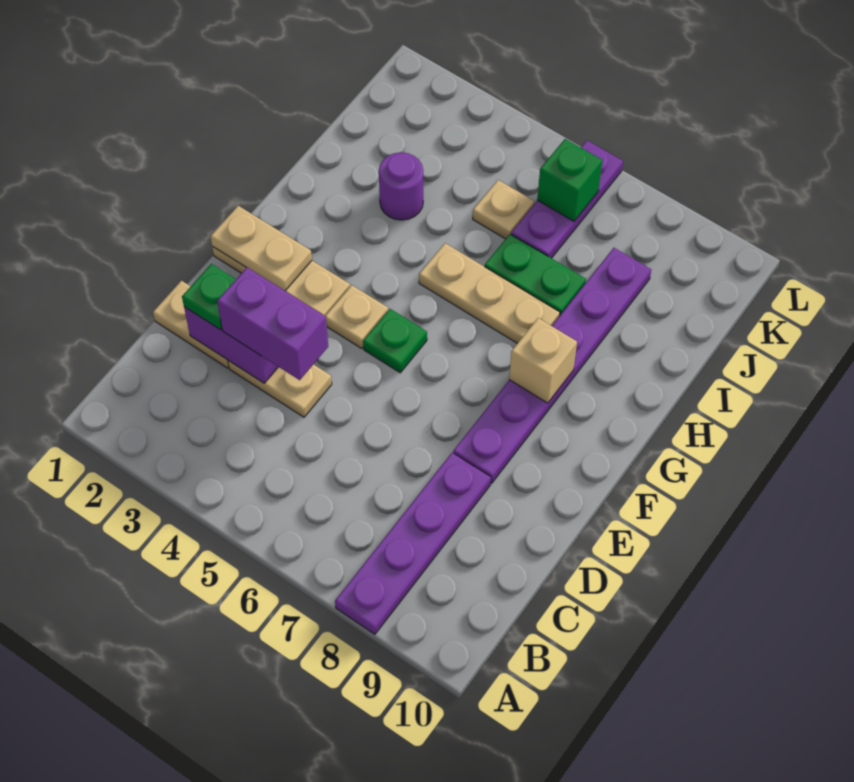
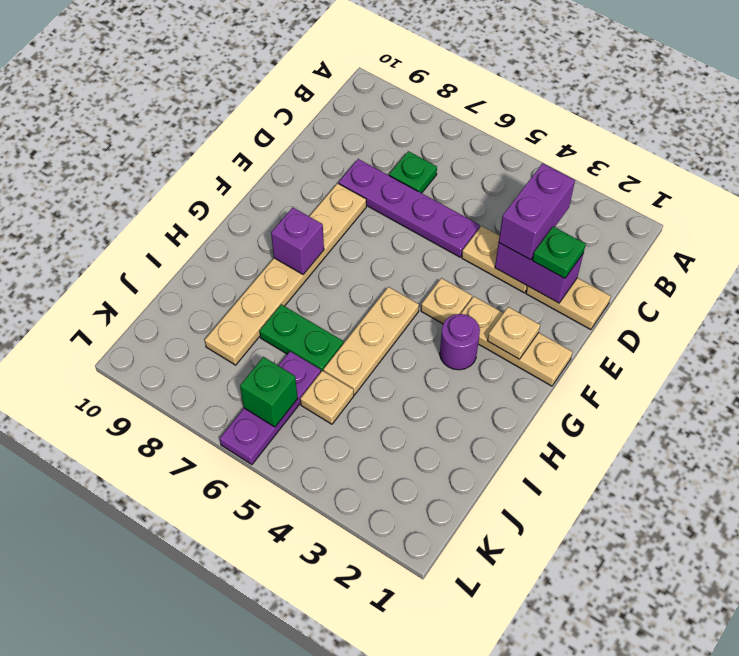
purple 1x4 plate [335,453,491,634] -> purple 1x4 plate turned to [339,159,480,257]
purple 1x2 brick [217,267,328,380] -> purple 1x2 brick turned to [499,163,575,260]
purple 1x6 plate [453,248,651,483] -> tan 1x6 plate [205,183,366,365]
tan 1x2 plate [210,206,312,291] -> tan 1x1 plate [488,307,540,359]
green 1x1 plate [363,309,427,373] -> green 1x1 plate moved to [389,151,437,193]
tan 1x1 brick [509,318,577,403] -> purple 1x1 brick [271,207,324,274]
tan 1x3 plate [419,243,560,343] -> tan 1x3 plate turned to [323,287,419,395]
purple 1x1 round brick [379,152,423,220] -> purple 1x1 round brick moved to [440,314,480,370]

